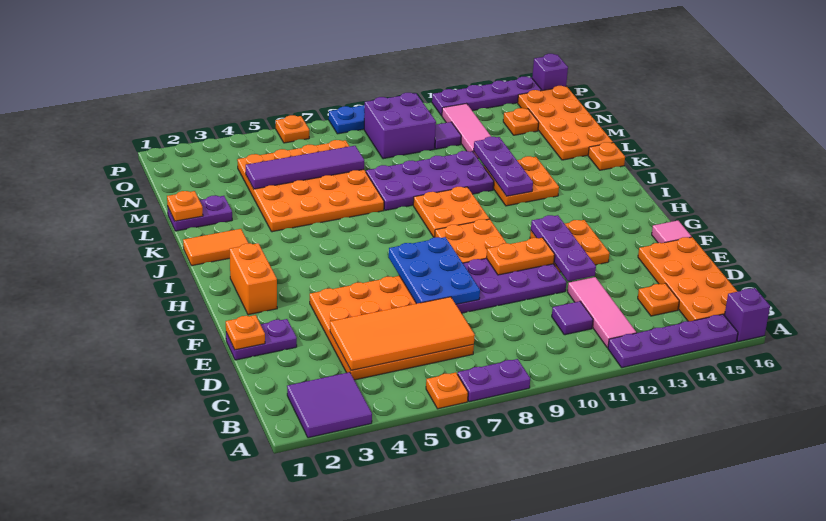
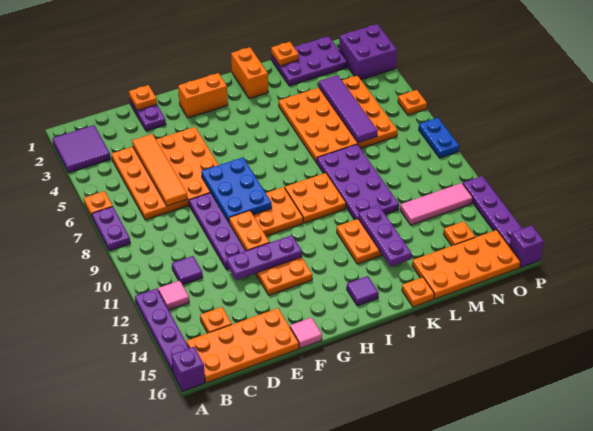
pink 1x3 tile [568,277,636,348] -> pink 1x1 tile [158,281,189,310]
orange 2x4 tile [330,297,475,370] -> orange 1x4 tile [132,134,187,206]
blue 2x3 plate [389,237,480,304] -> blue 2x3 plate turned to [201,157,272,222]
orange 1x2 tile [183,229,249,266] -> orange 1x2 brick [231,47,268,99]
purple 1x3 plate [474,137,533,196] -> purple 1x3 plate turned to [358,205,412,267]
purple 1x2 plate [167,196,232,231] -> purple 2x3 plate [271,36,347,86]
purple 2x2 brick [364,93,436,159] -> purple 2x2 brick moved to [339,24,397,80]
purple 1x1 tile [435,122,461,149] -> purple 1x1 tile moved to [347,276,379,306]

